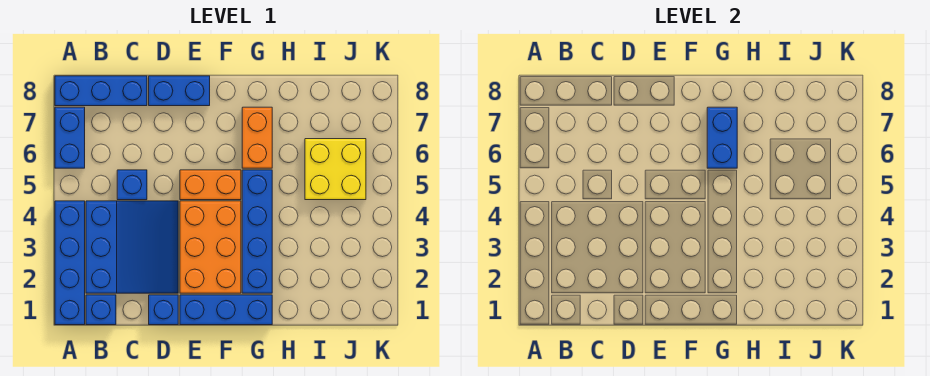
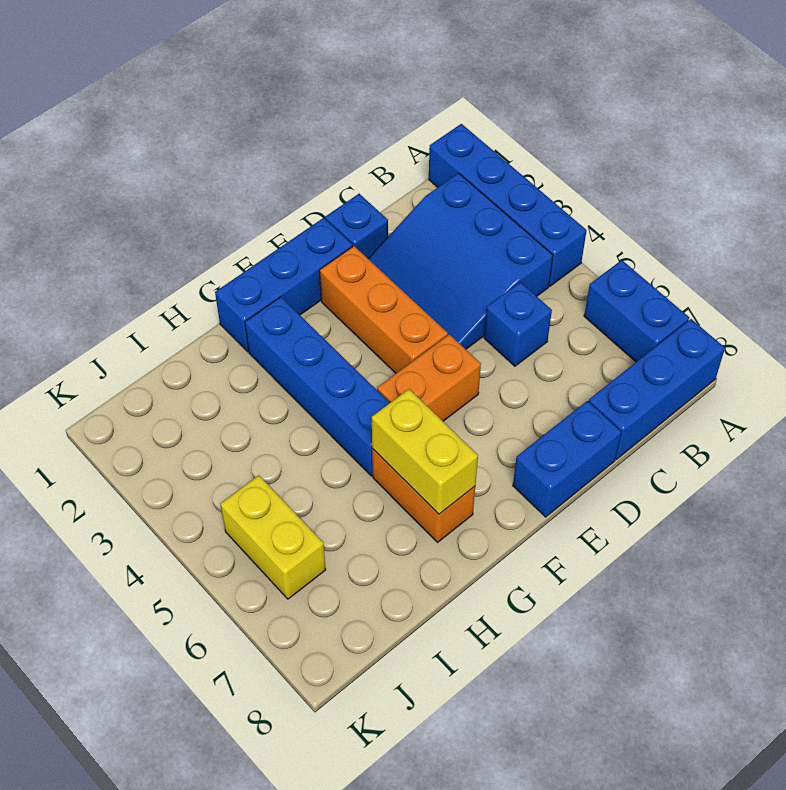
blue 1x1 brick [86,295,116,325] -> none
orange 2x3 brick [180,201,241,293] -> orange 1x3 brick [320,246,448,373]
blue 1x2 brick [707,107,737,168] -> yellow 1x2 brick [372,389,478,514]
yellow 2x2 brick [305,139,366,200] -> yellow 1x2 brick [220,475,326,599]

